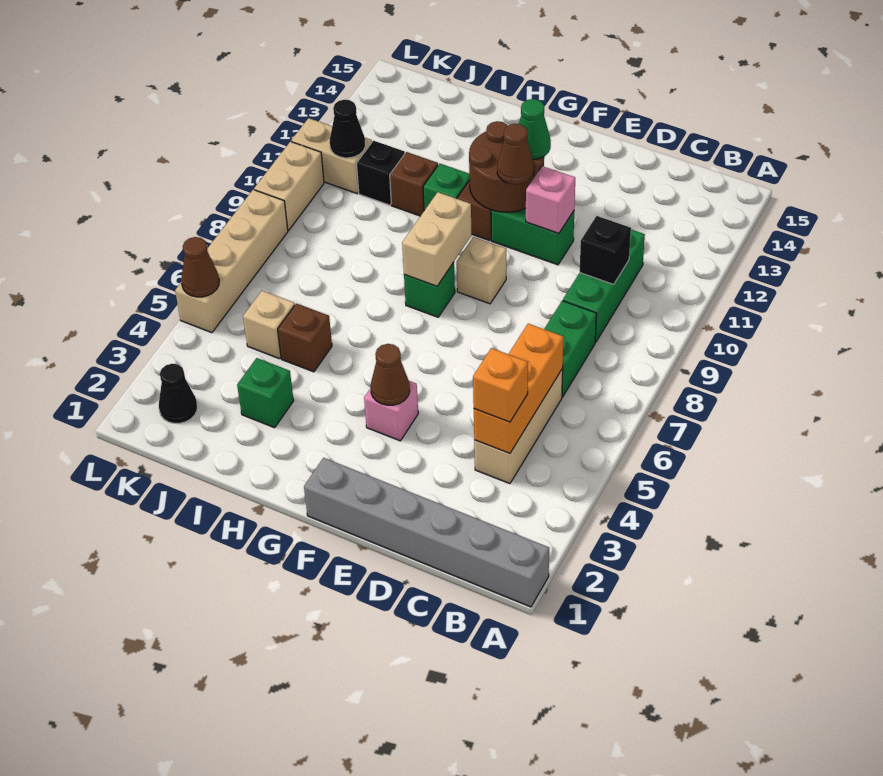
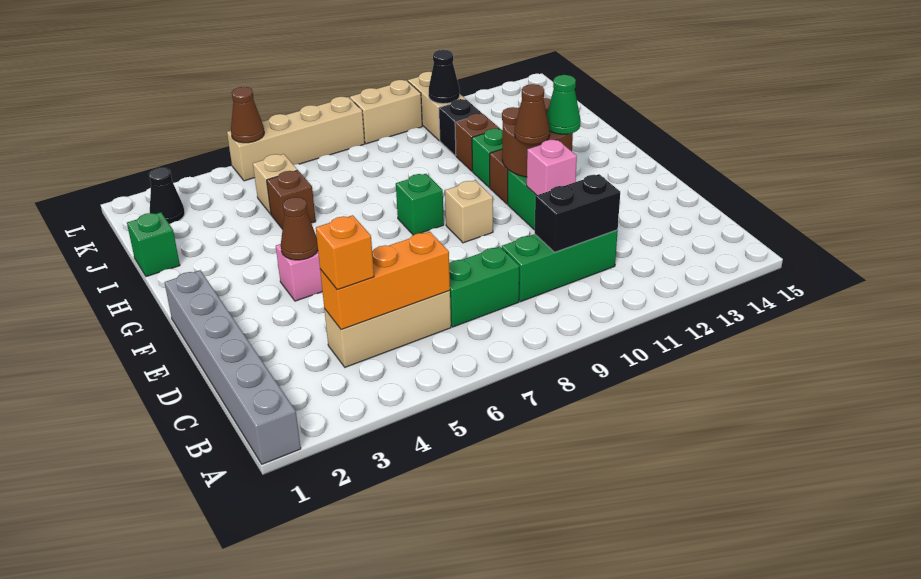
black 1x1 brick [580,216,631,284] -> black 1x2 brick [535,174,620,252]
tan 1x2 brick [402,192,472,286] -> none
green 1x1 brick [237,358,294,428] -> green 1x1 brick moved to [127,212,180,277]

